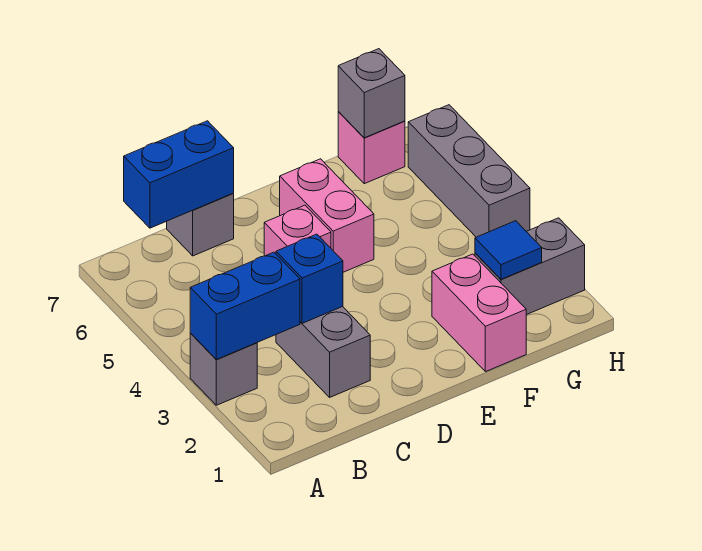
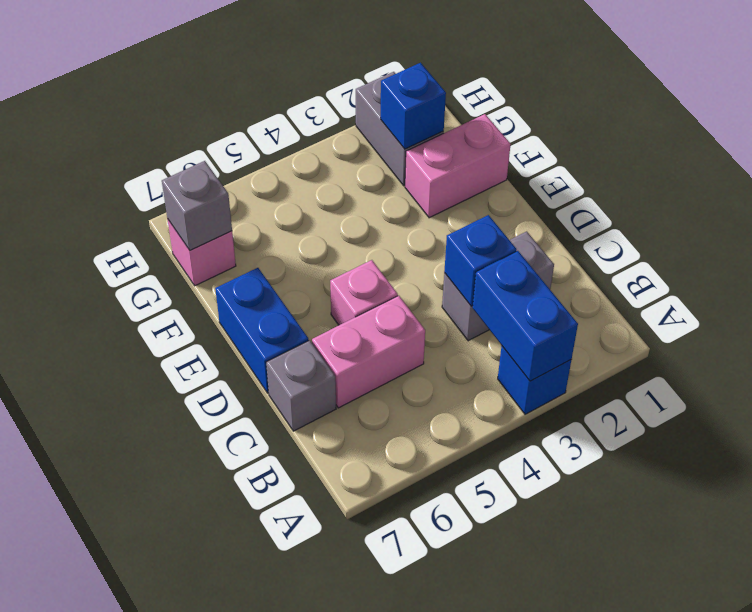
grey 1x1 brick [190,333,257,405] -> blue 1x1 brick [498,346,571,414]
blue 1x2 brick [124,121,234,228] -> blue 1x2 brick moved to [215,268,309,393]
pink 1x2 brick [280,159,374,272] -> pink 1x2 brick moved to [312,296,425,408]
blue 1x1 tile [475,221,542,279] -> blue 1x1 brick [381,63,446,149]
grey 1x3 brick [408,105,530,237] -> none

